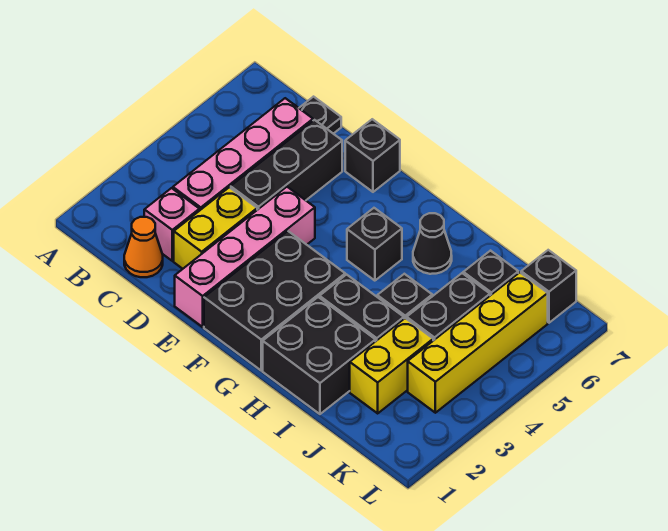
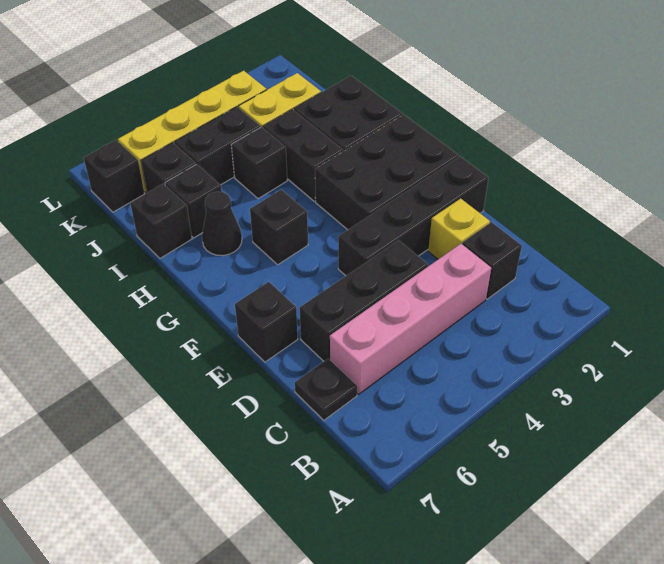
orange 1x1 cone [124,217,163,277] -> none
pink 1x1 brick [144,188,199,261] -> black 1x1 brick [462,222,522,299]
yellow 1x2 brick [174,187,257,269] -> yellow 1x1 brick [428,198,490,259]
pink 1x4 brick [175,187,315,327] -> black 1x4 brick [338,156,489,276]
none -> black 1x1 brick [165,164,222,238]
none -> black 1x1 brick [130,184,192,258]

